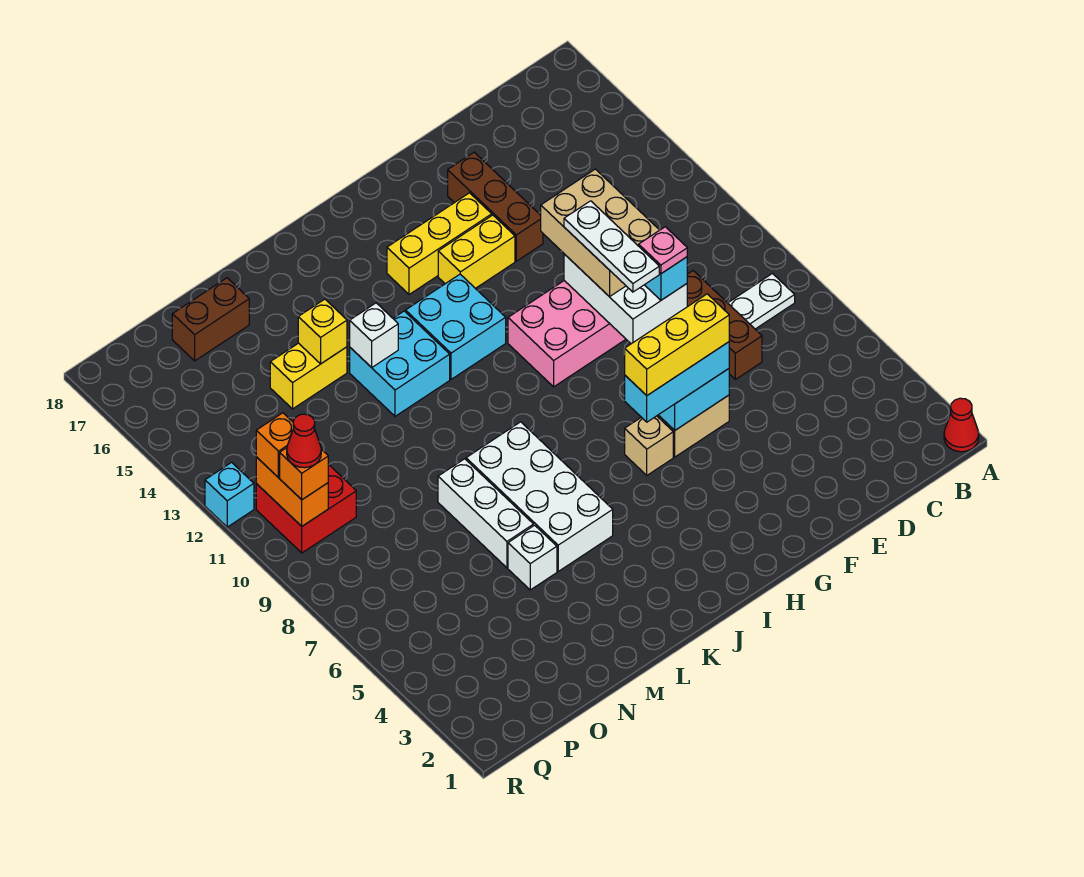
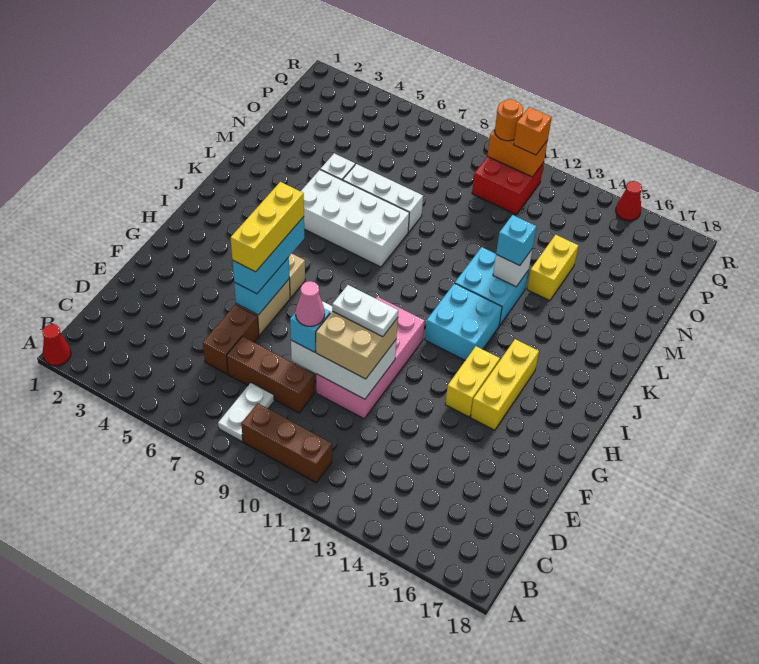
pink 1x1 plate [639,227,687,274] -> pink 1x1 cone [296,281,325,326]
tan 2x3 brick [541,169,659,297] -> tan 2x2 brick [316,311,398,379]
white 1x3 plate [564,201,659,292] -> white 1x2 plate [332,285,398,337]
brown 1x3 brick [448,152,543,261] -> brown 1x3 brick moved to [241,403,332,483]
yellow 1x1 brick [298,299,347,364] -> none
brown 1x2 brick [172,278,249,361] -> brown 1x2 brick moved to [203,305,259,374]
orange 1x1 brick [280,448,328,500] -> orange 1x1 round brick [495,99,523,141]
red 1x1 cone [287,414,321,468] -> red 1x1 cone moved to [616,181,642,221]
cyan 1x1 brick [205,462,254,527] -> cyan 1x1 brick moved to [496,215,536,266]

